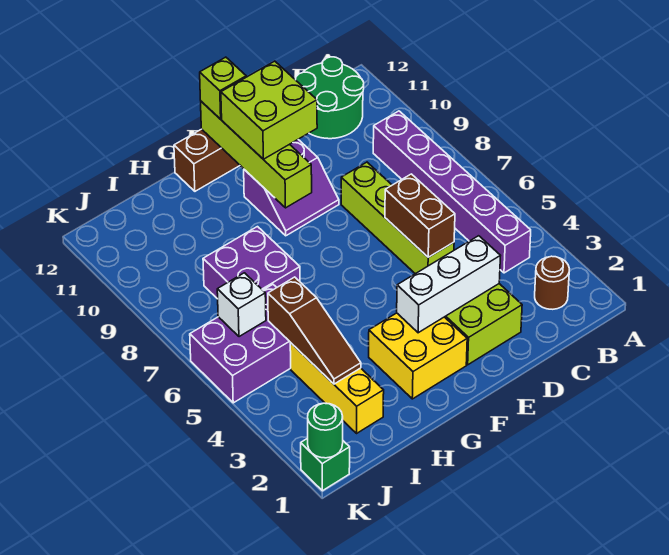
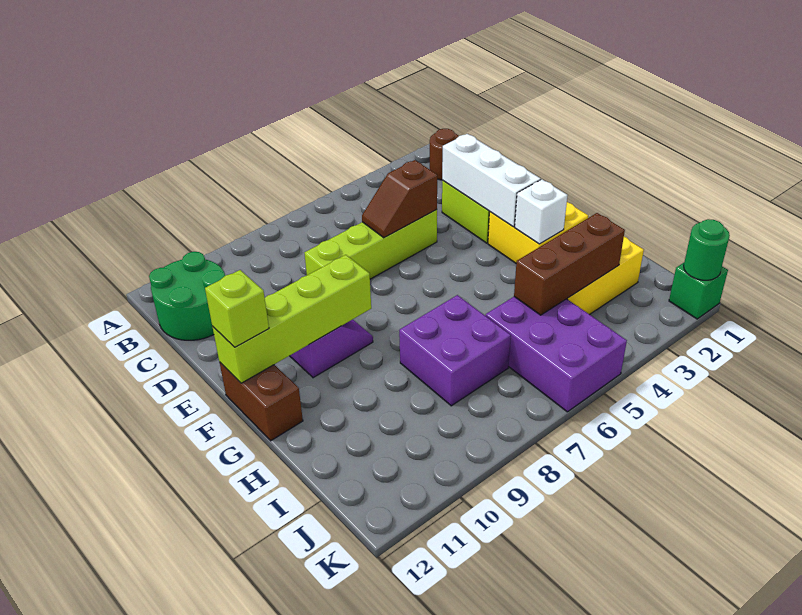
purple 1x6 brick [373,111,531,273] -> none
brown 1x2 brick [385,174,455,257] -> brown 1x2 slope [362,160,437,238]
lime 2x2 brick [221,61,317,159] -> none
brown 1x3 slope [268,277,361,384] -> brown 1x3 brick [514,213,625,315]
white 1x1 brick [217,273,266,337] -> white 1x1 brick moved to [515,179,568,244]

